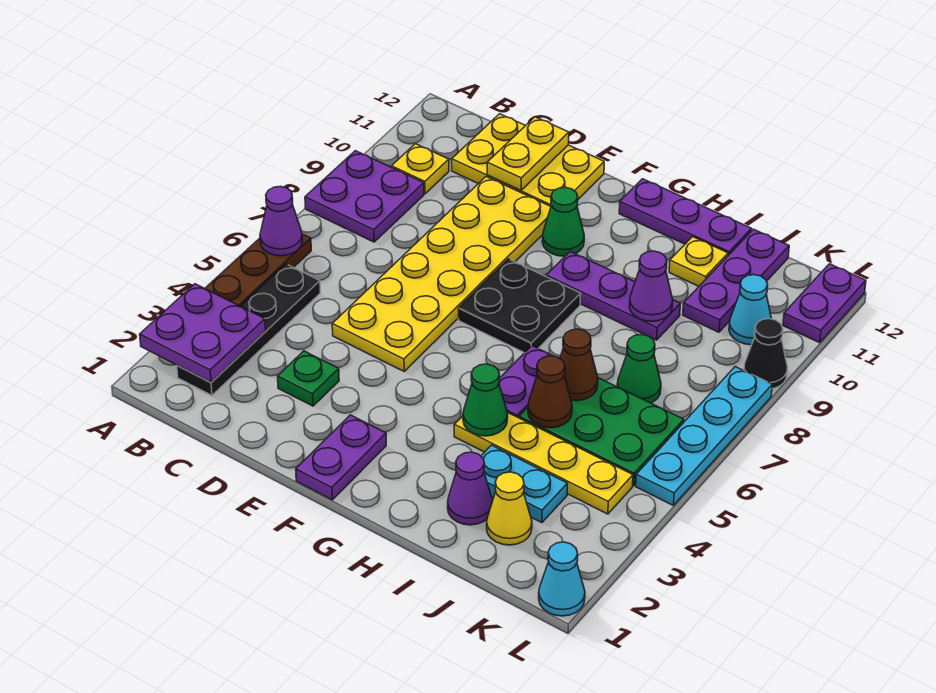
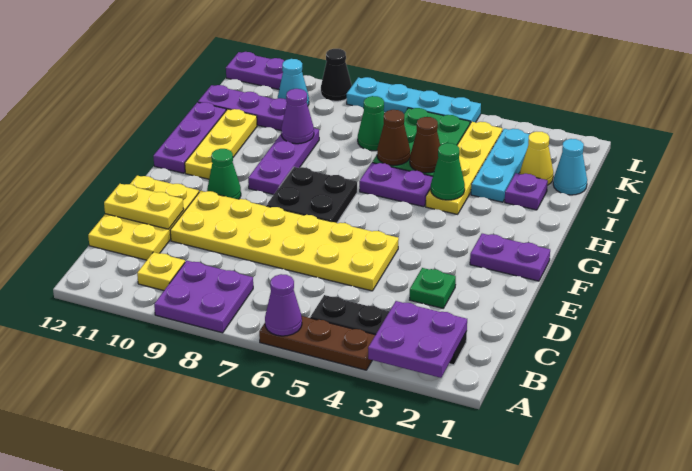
purple 1x1 cone [448,452,493,525] -> purple 1x1 plate [505,173,548,210]
cyan 1x2 plate [481,445,568,523] -> cyan 1x3 plate [471,129,530,202]
yellow 1x1 plate [669,237,728,286] -> yellow 1x3 plate [185,109,257,179]
cyan 1x1 cone [539,542,585,616] -> cyan 1x1 cone moved to [553,139,587,195]

